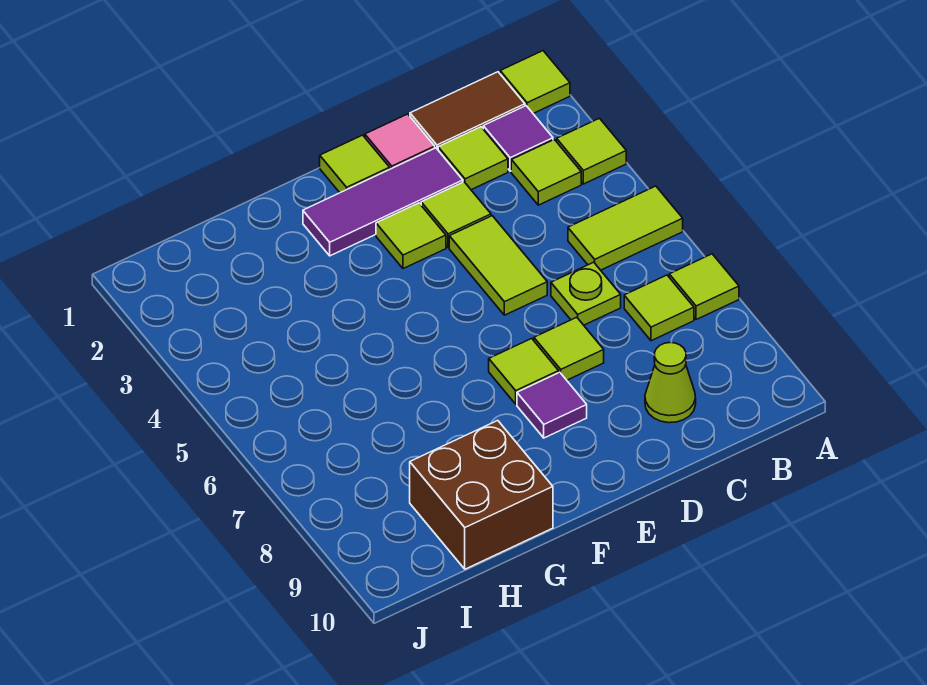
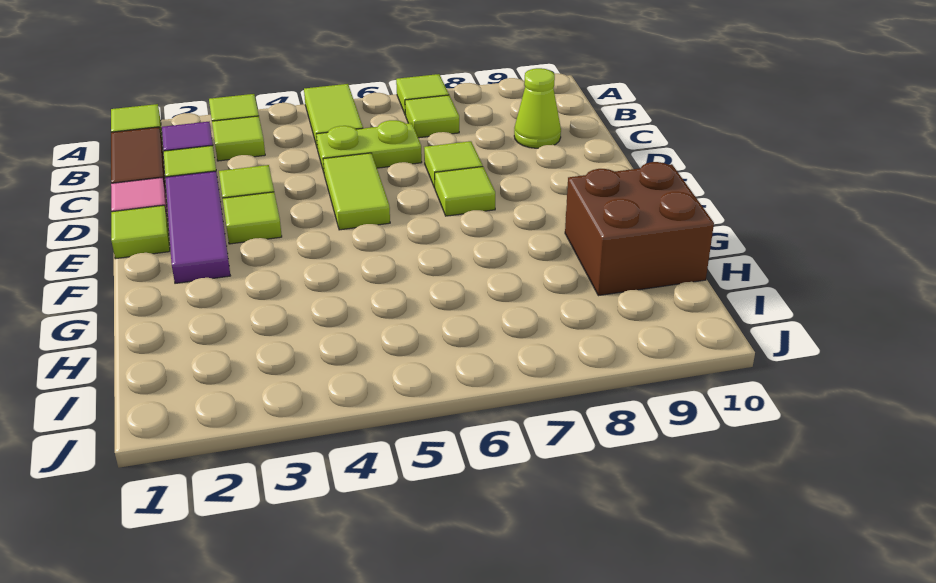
lime 1x1 plate [551,262,621,325] -> lime 1x2 plate [316,120,422,172]
lime 1x2 tile [449,216,547,315] -> lime 1x2 tile turned to [323,153,390,230]
purple 1x1 tile [517,372,587,438] -> none

